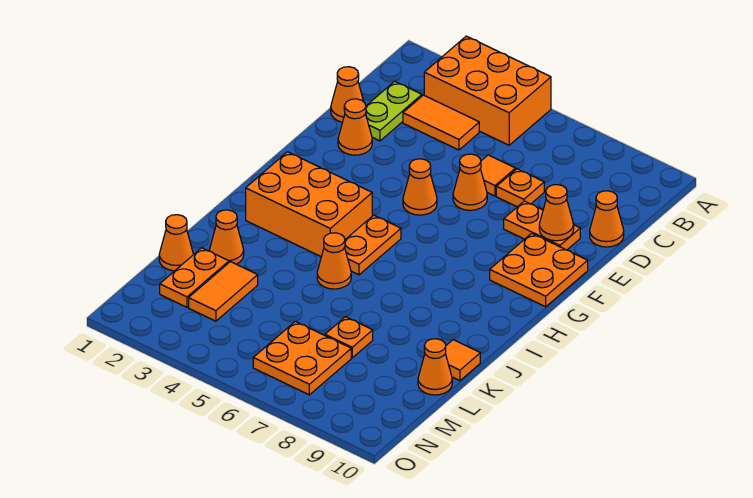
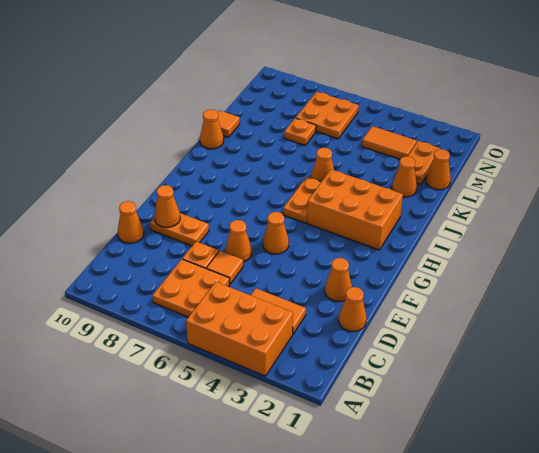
lime 1x2 plate [365,81,422,141] -> none
orange 2x2 plate [490,233,588,307] -> orange 2x2 plate moved to [152,259,230,317]
orange 1x2 tile [189,262,258,321] -> orange 1x2 tile turned to [362,126,417,159]
orange 1x1 cone [418,339,452,395] -> orange 1x1 cone moved to [200,110,224,149]

